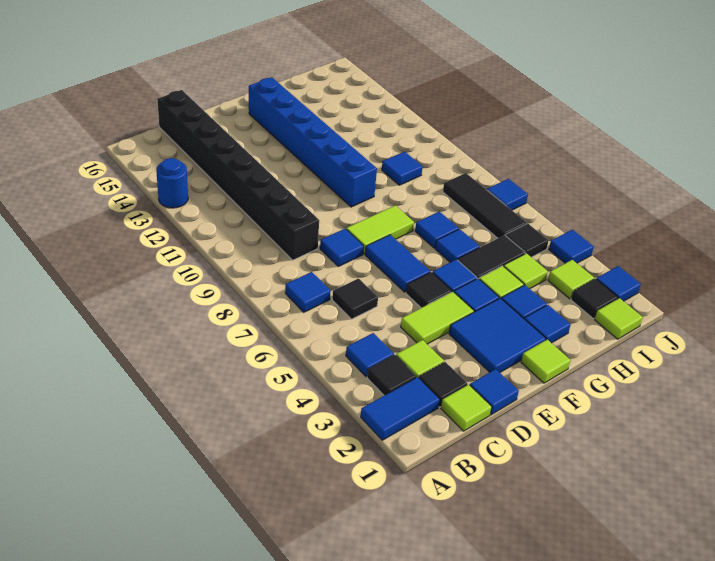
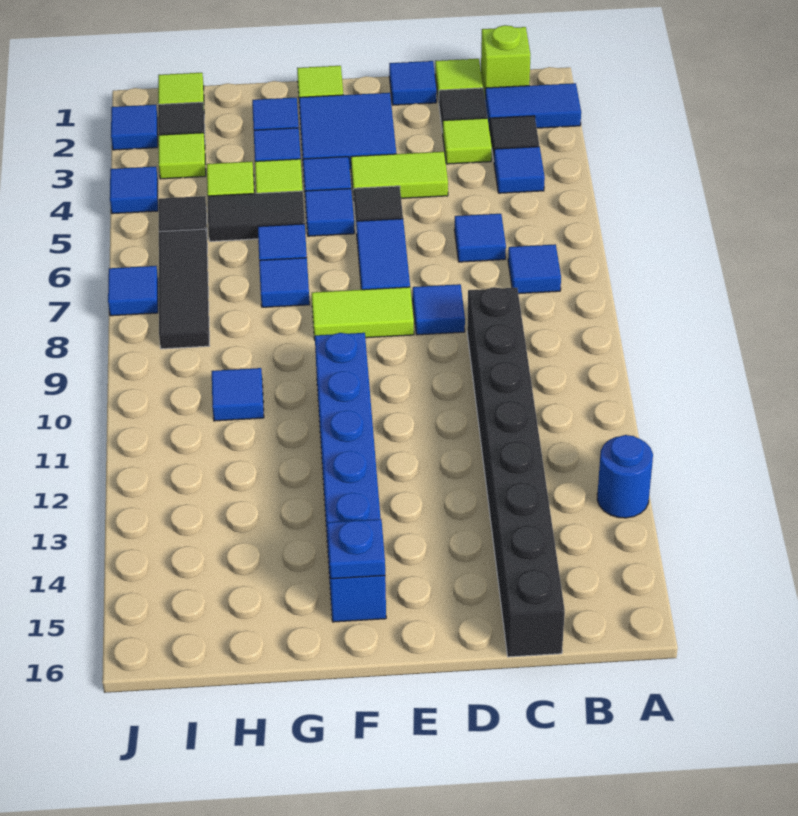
none -> lime 1x1 brick [481,25,530,97]
black 1x1 tile [332,279,378,319] -> blue 1x1 tile [455,214,506,262]
none -> blue 1x1 plate [327,519,385,579]

